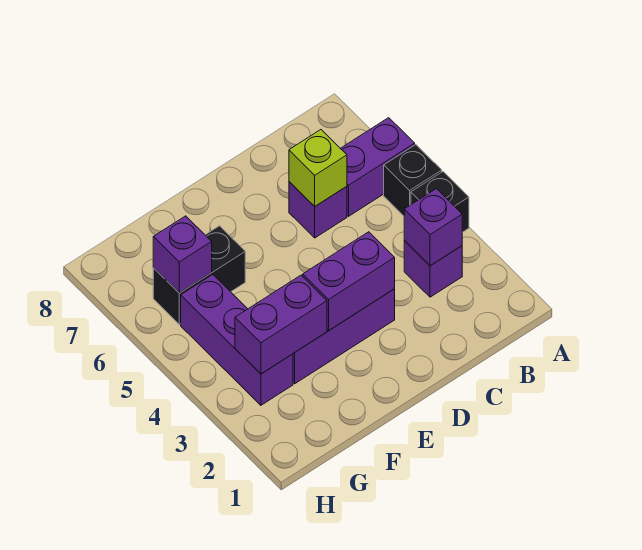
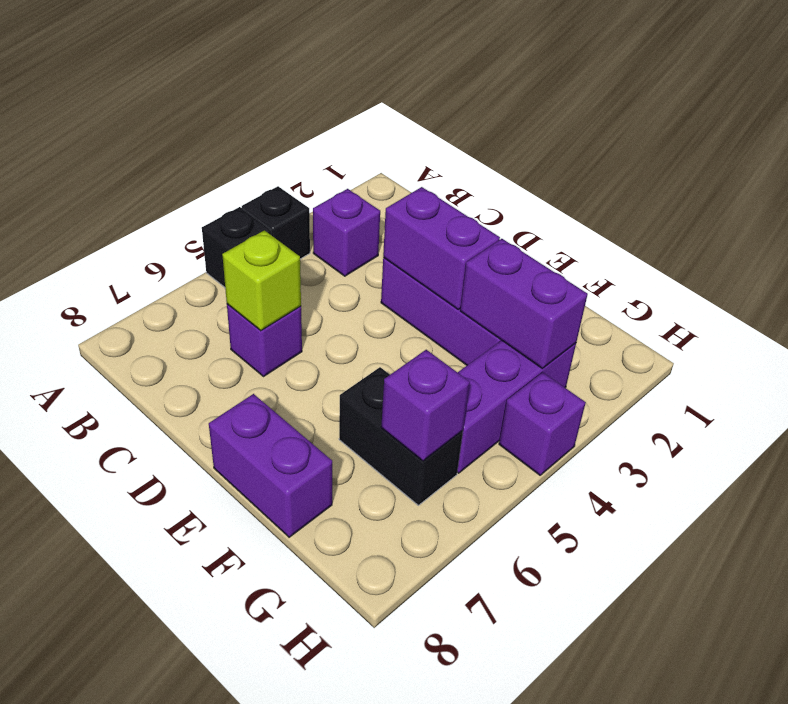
purple 1x2 brick [340,118,415,216] -> purple 1x2 brick moved to [209,394,332,537]
purple 1x1 brick [404,189,462,266] -> purple 1x1 brick moved to [499,372,586,475]

